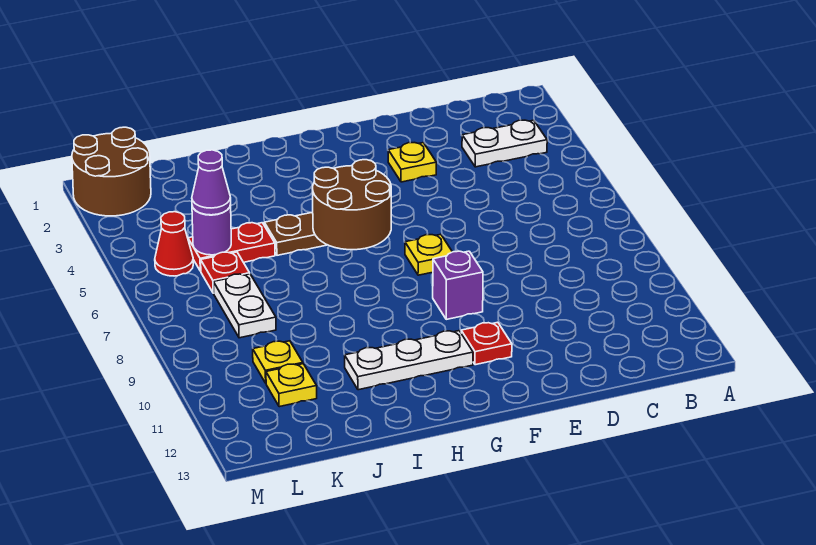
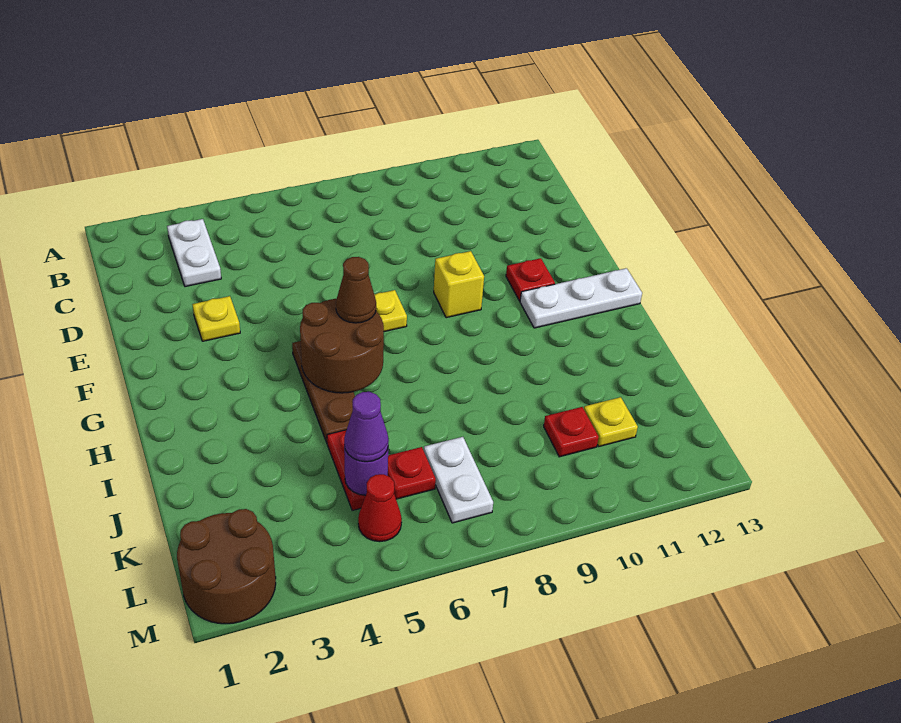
purple 1x1 brick [433,251,483,319] -> yellow 1x1 brick [434,251,484,318]
none -> brown 1x1 cone [336,257,376,323]
white 1x3 plate [345,331,473,390] -> white 1x3 plate turned to [520,268,642,328]
white 1x2 plate [213,274,276,338] -> white 1x2 plate turned to [424,437,493,523]
yellow 1x1 plate [253,341,303,383] -> red 1x1 plate [544,407,599,457]

